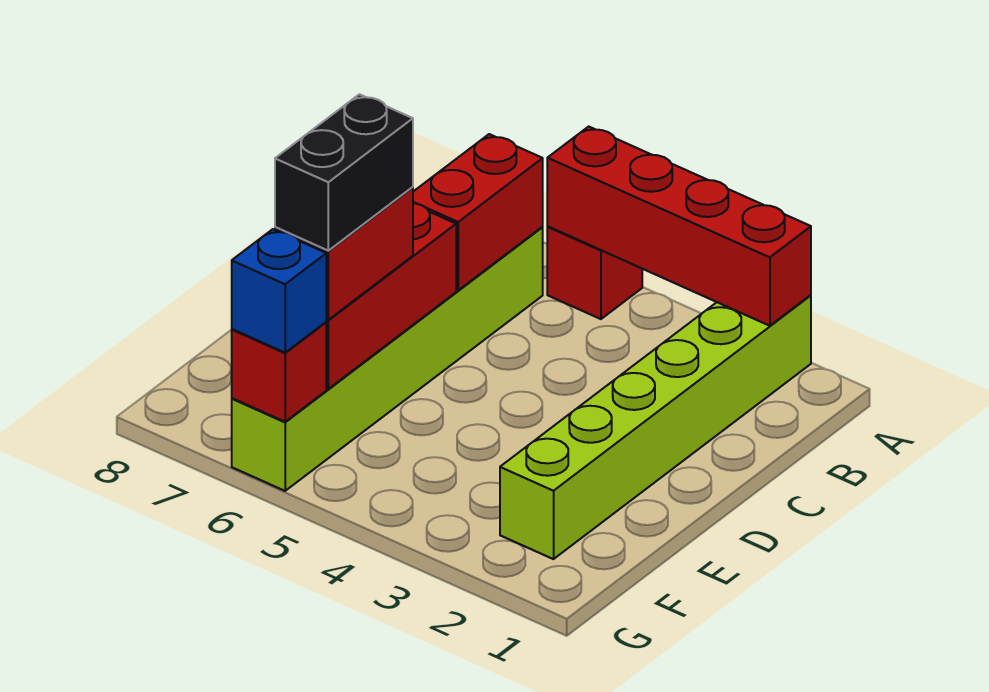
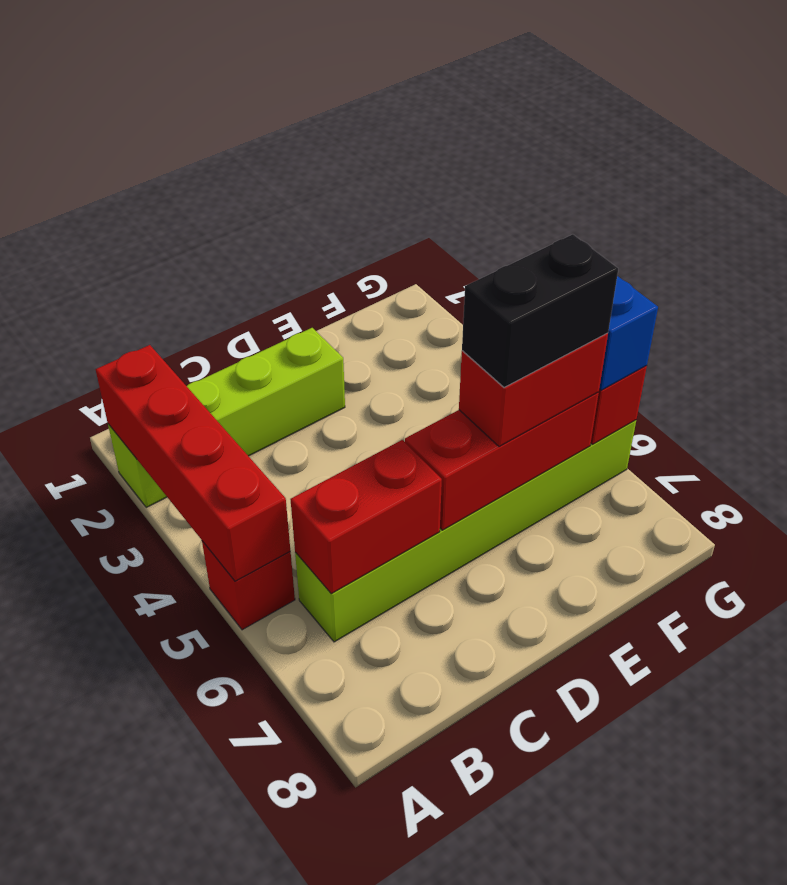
lime 1x6 brick [500,295,811,559] -> lime 1x4 brick [108,328,345,507]

